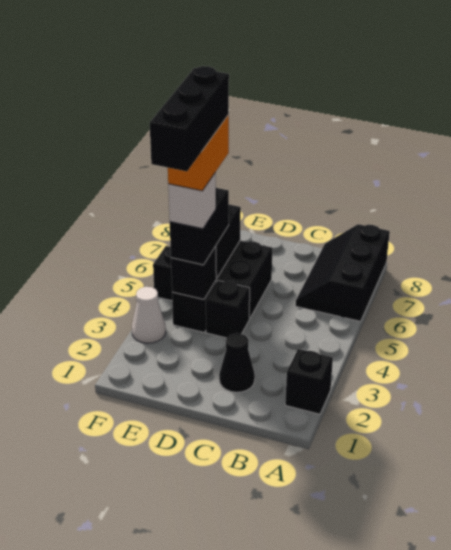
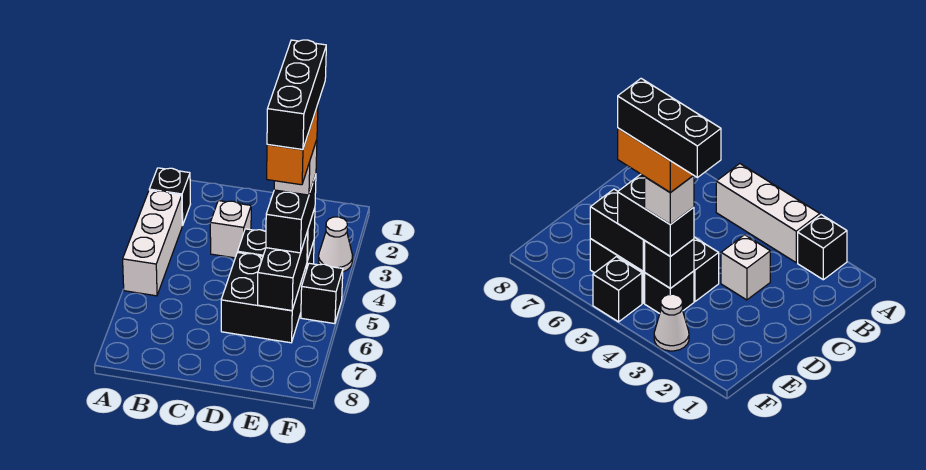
none -> white 1x3 brick [123,190,182,296]
black 2x3 slope [295,224,390,321] -> none
black 1x1 cone [219,333,255,392] -> none
none -> white 1x1 brick [210,201,251,258]

